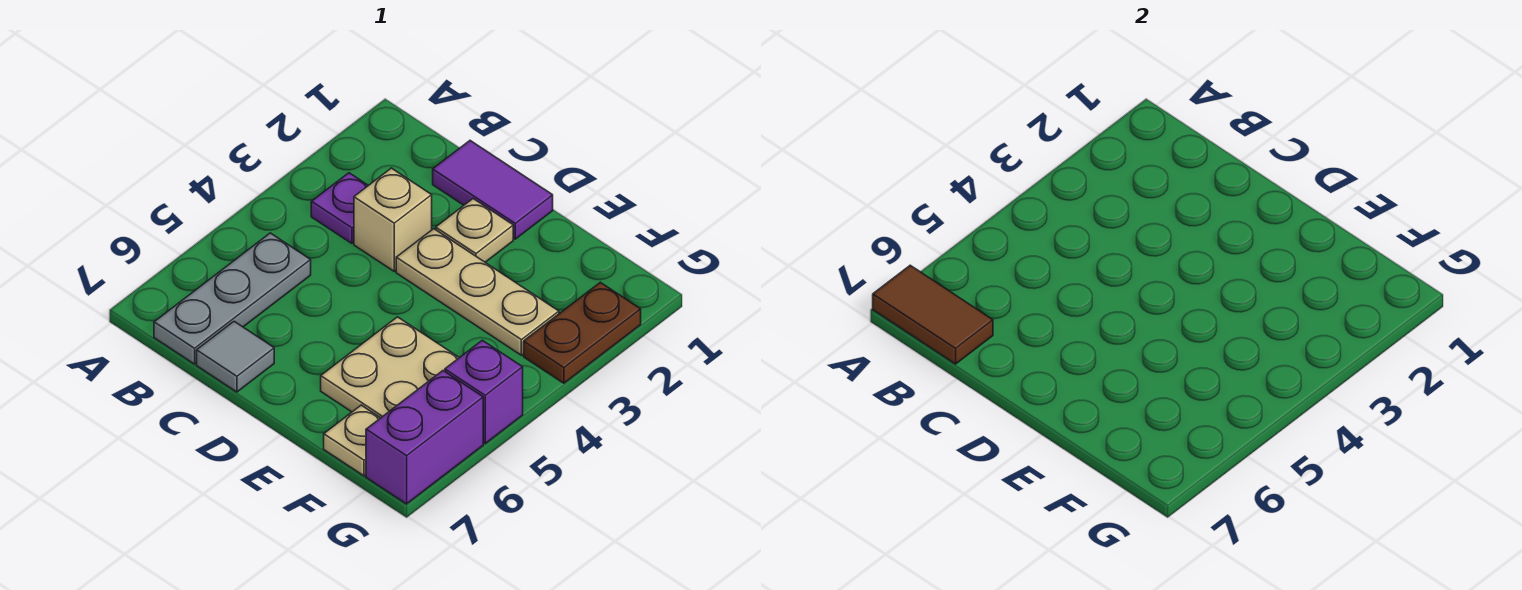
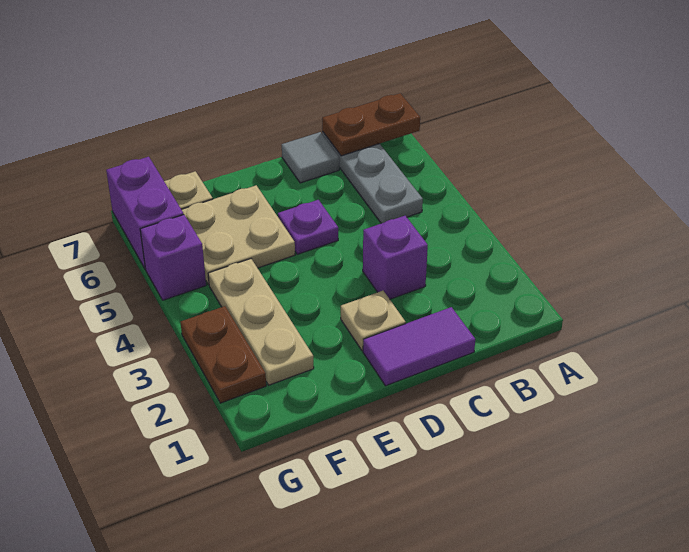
brown 1x2 tile [873,265,993,364] -> brown 1x2 plate [322,93,420,156]
purple 1x1 plate [311,173,368,243] -> purple 1x1 plate moved to [278,200,338,254]
tan 1x1 brick [354,168,432,271] -> purple 1x1 brick [363,216,428,299]
tan 1x3 plate [396,229,559,355] -> tan 1x3 plate turned to [208,259,314,385]

